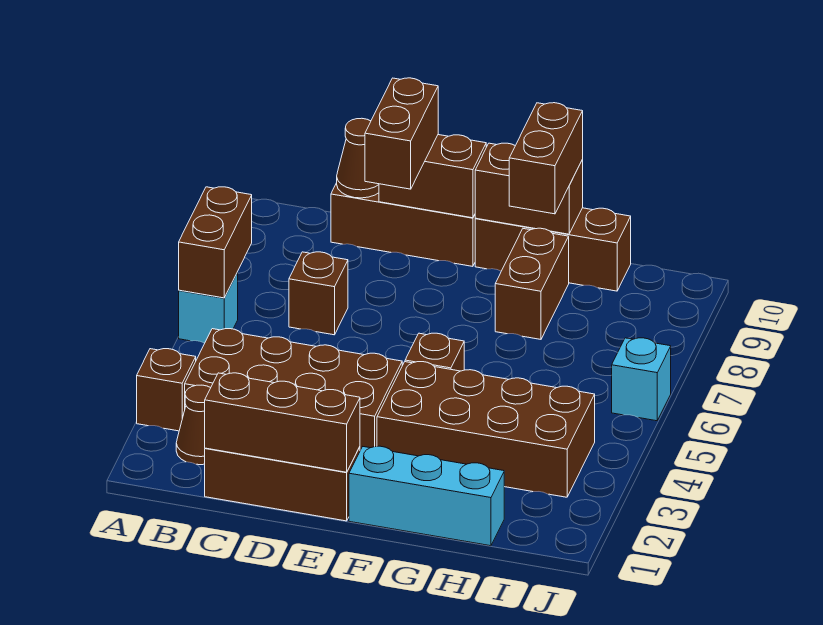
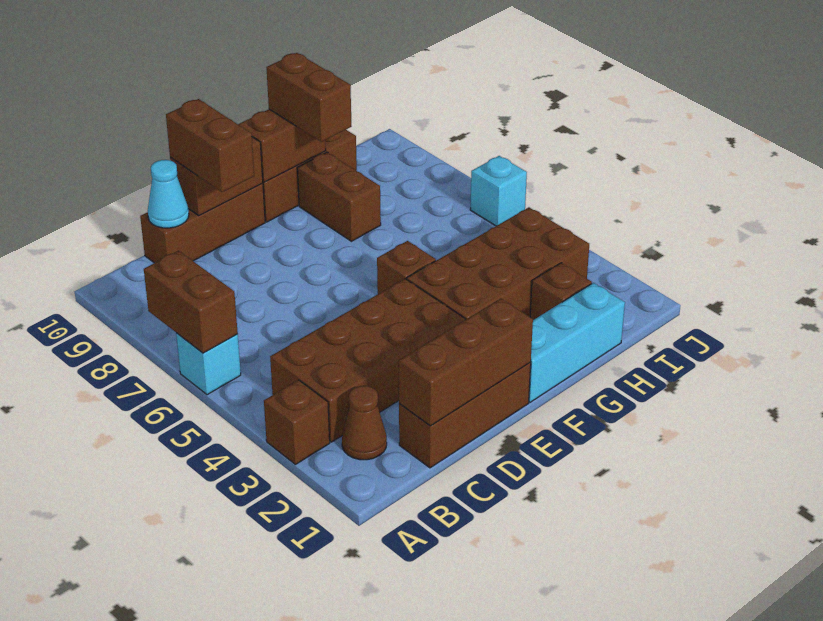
brown 1x1 brick [289,252,348,335] -> brown 1x1 brick moved to [530,263,592,320]
brown 1x1 cone [337,118,379,198] -> cyan 1x1 cone [148,160,189,228]

